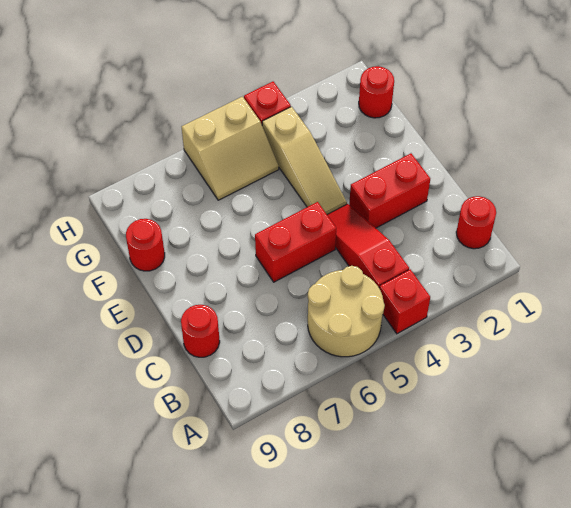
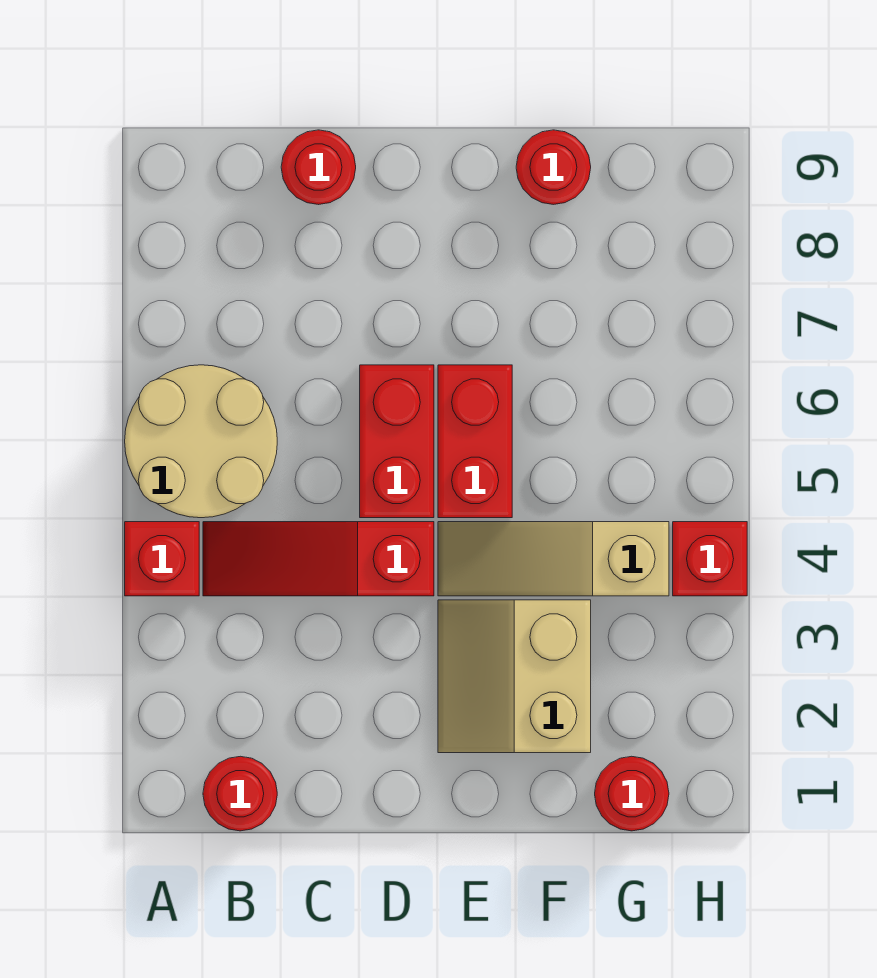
red 1x3 slope [327,204,409,287] -> red 1x3 slope turned to [203,522,434,596]
red 1x2 brick [349,153,430,228] -> red 1x2 brick moved to [438,365,512,518]
tan 2x2 slope [182,97,279,200] -> tan 2x2 slope moved to [438,600,591,753]

